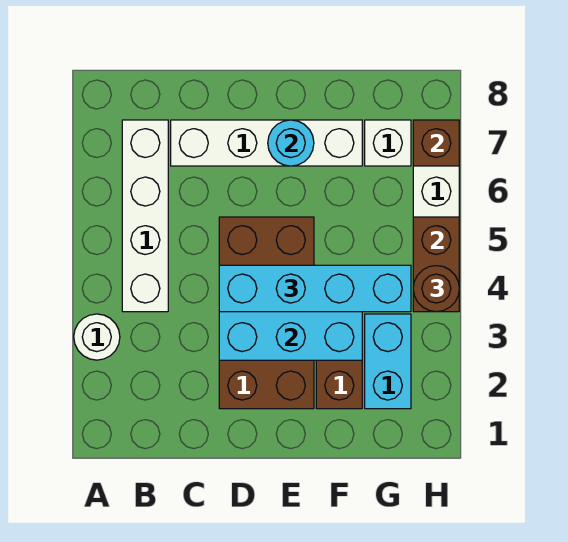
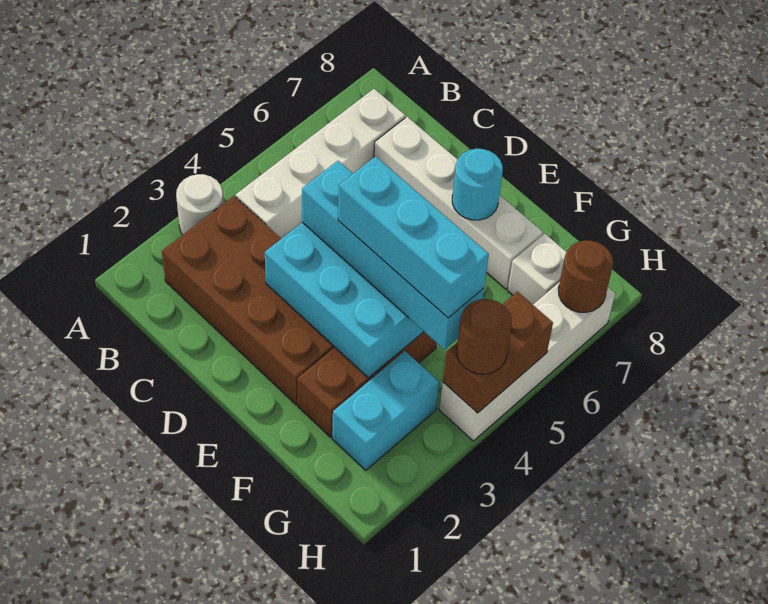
brown 2x4 brick [219,217,314,409] -> brown 2x4 brick turned to [162,196,335,405]
none -> cyan 1x3 brick [338,156,489,318]
brown 1x1 brick [413,120,459,166] -> brown 1x1 round brick [558,240,613,312]

